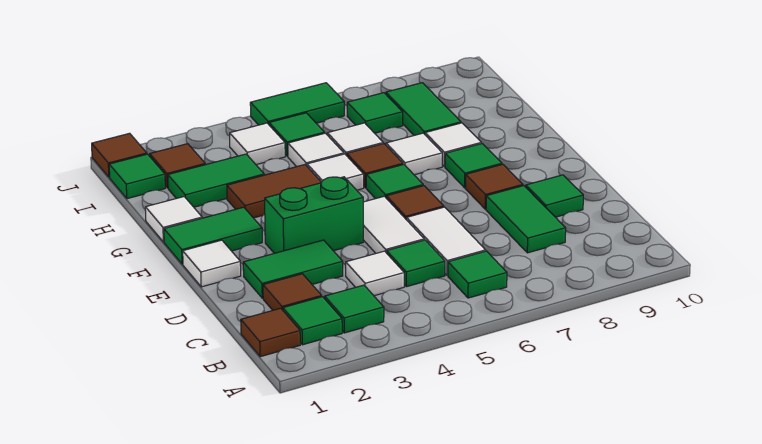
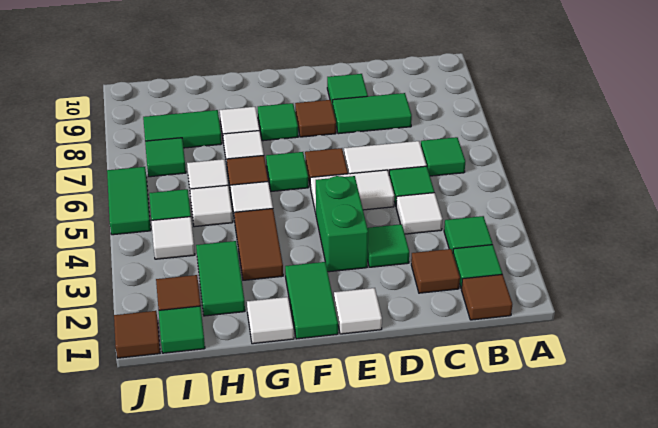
green 1x2 tile [243,240,343,298] -> green 1x1 tile [367,224,409,267]

